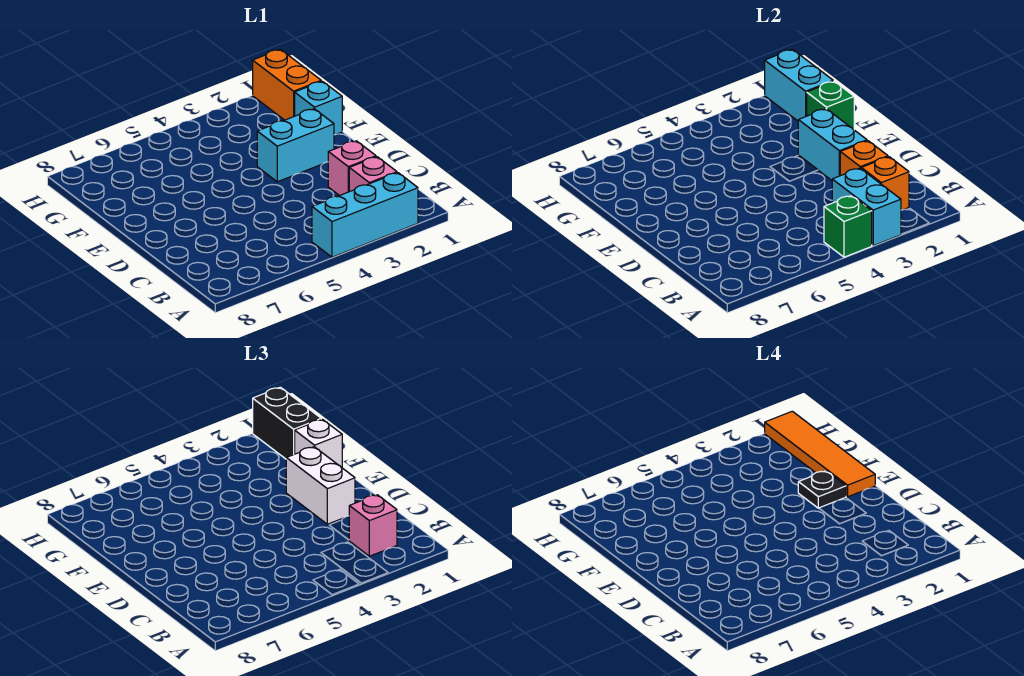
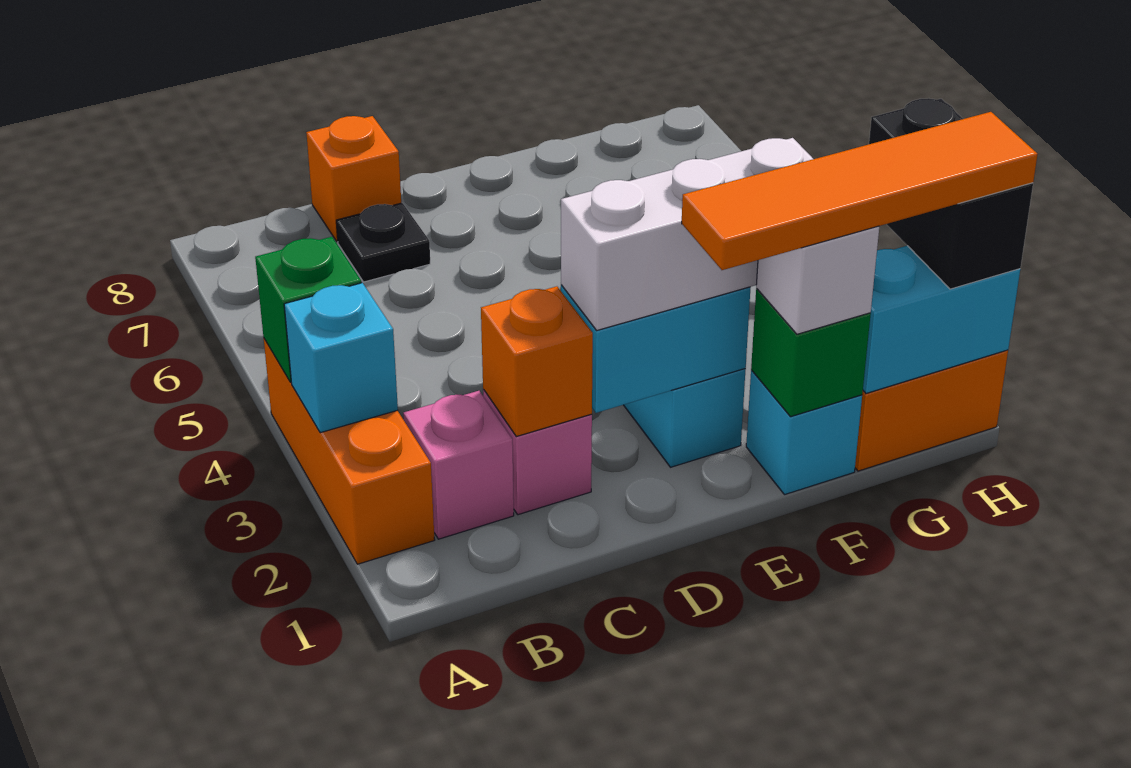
cyan 1x3 brick [312,173,418,257] -> orange 1x3 brick [264,339,435,564]
cyan 1x2 brick [832,168,901,246] -> cyan 1x1 brick [284,283,398,433]
orange 1x1 brick [861,157,909,210] -> orange 1x1 brick moved to [306,116,401,242]
pink 1x1 brick [349,495,397,556] -> none
white 1x2 brick [286,447,355,524] -> white 1x3 brick [561,138,813,330]
black 1x1 plate [798,471,846,508] -> black 1x1 plate moved to [336,203,430,282]
black 1x2 brick [253,387,321,459] -> black 1x2 brick turned to [869,98,1033,289]

